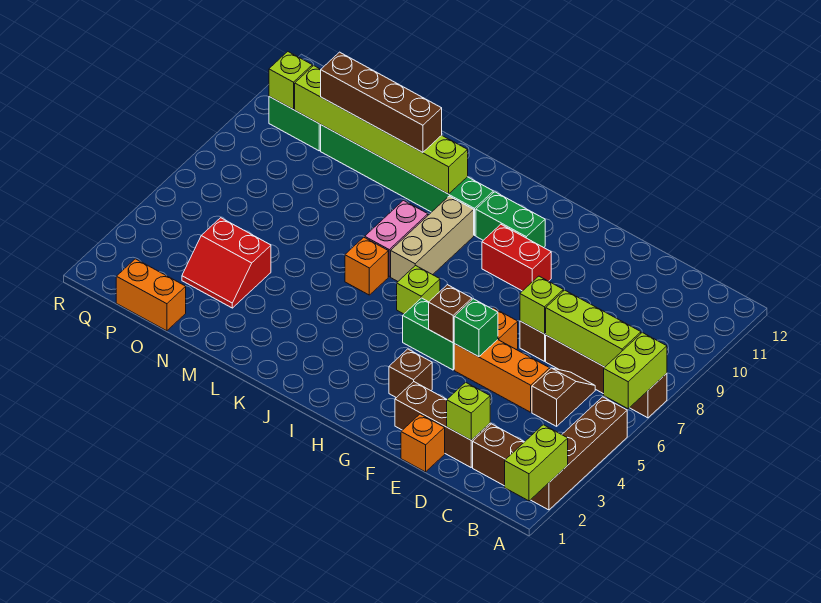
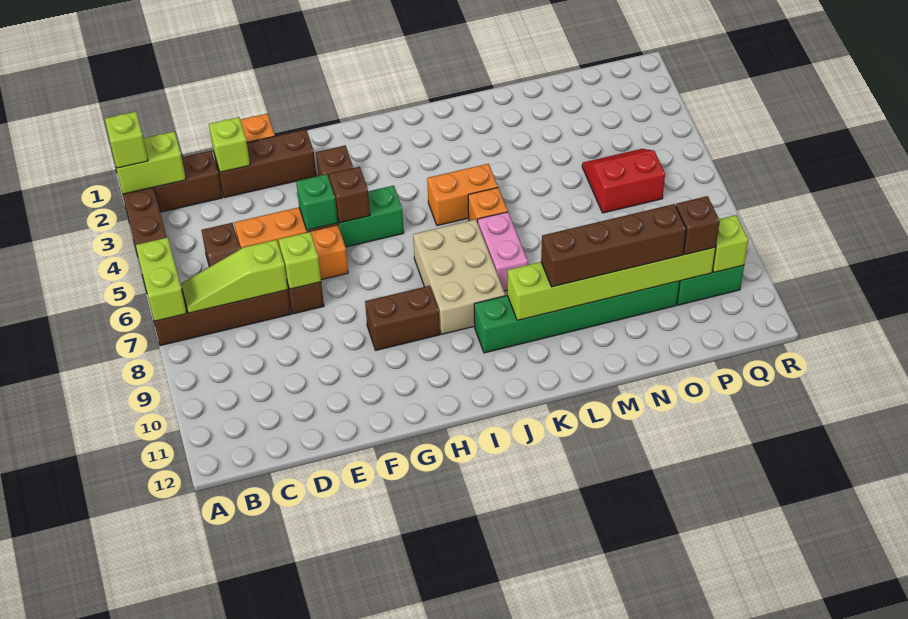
lime 1x2 brick [505,425,568,501] -> lime 1x2 brick turned to [115,131,186,194]
lime 1x3 brick [545,290,641,367] -> lime 1x3 slope [181,240,288,313]
red 1x2 brick [482,224,551,291] -> brown 1x2 brick [365,286,440,350]
green 1x2 brick [476,192,545,248] -> none
lime 1x1 brick [397,265,440,314] -> lime 1x1 brick moved to [105,112,148,168]
tan 1x3 brick [391,196,474,281] -> tan 2x3 brick [413,219,505,334]
red 2x2 slope [182,218,271,308] -> red 2x2 slope moved to [582,149,665,213]
orange 1x2 brick [116,259,186,331] -> orange 1x2 brick moved to [427,164,498,226]
none -> brown 1x1 brick [676,196,720,255]

